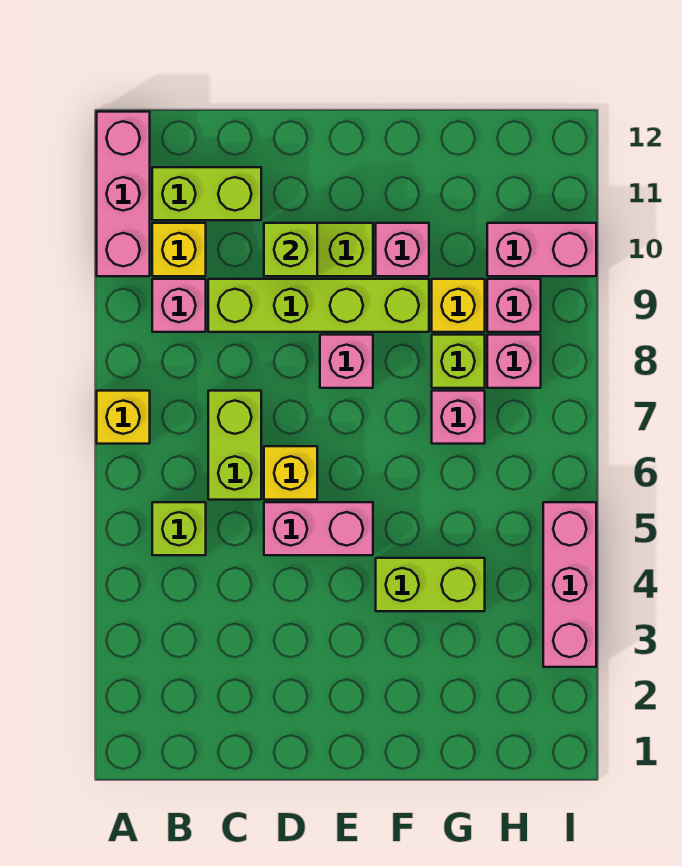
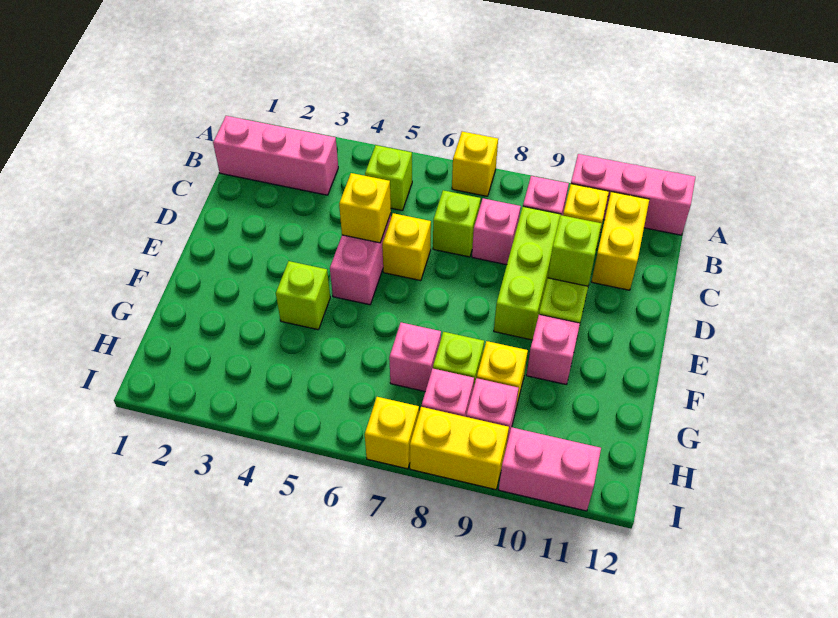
lime 1x2 brick [152,167,261,220] -> yellow 1x2 brick [591,192,649,290]
lime 1x2 brick [208,391,261,500] -> lime 1x1 brick [433,190,481,257]
lime 1x4 brick [208,279,429,332] -> lime 1x3 brick [494,206,561,340]
none -> yellow 1x1 brick [339,173,391,243]
pink 1x1 brick [320,335,373,388] -> pink 1x1 brick moved to [472,198,521,265]
lime 1x2 brick [376,558,485,611] -> lime 1x1 brick [276,261,330,330]
pink 1x2 brick [487,223,596,276] -> pink 1x2 brick turned to [499,427,601,511]
pink 1x3 brick [543,502,596,667] -> pink 1x3 brick moved to [213,116,338,195]
none -> yellow 1x1 brick [365,397,419,469]
none -> yellow 1x2 brick [410,407,509,490]

